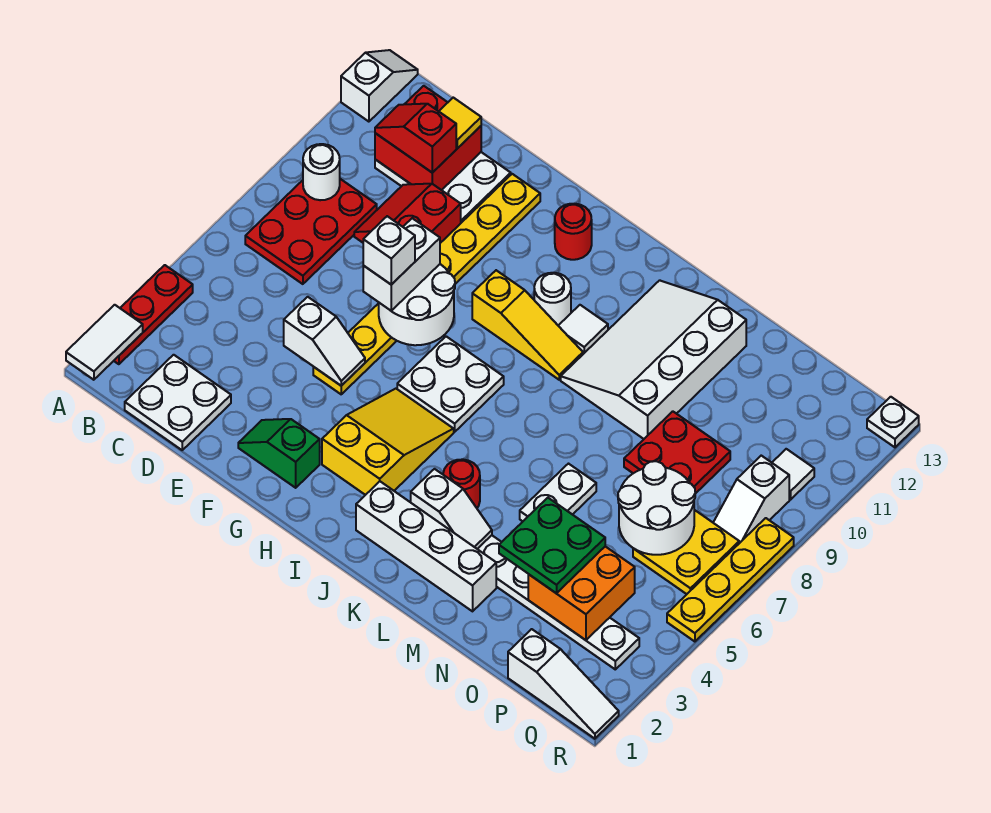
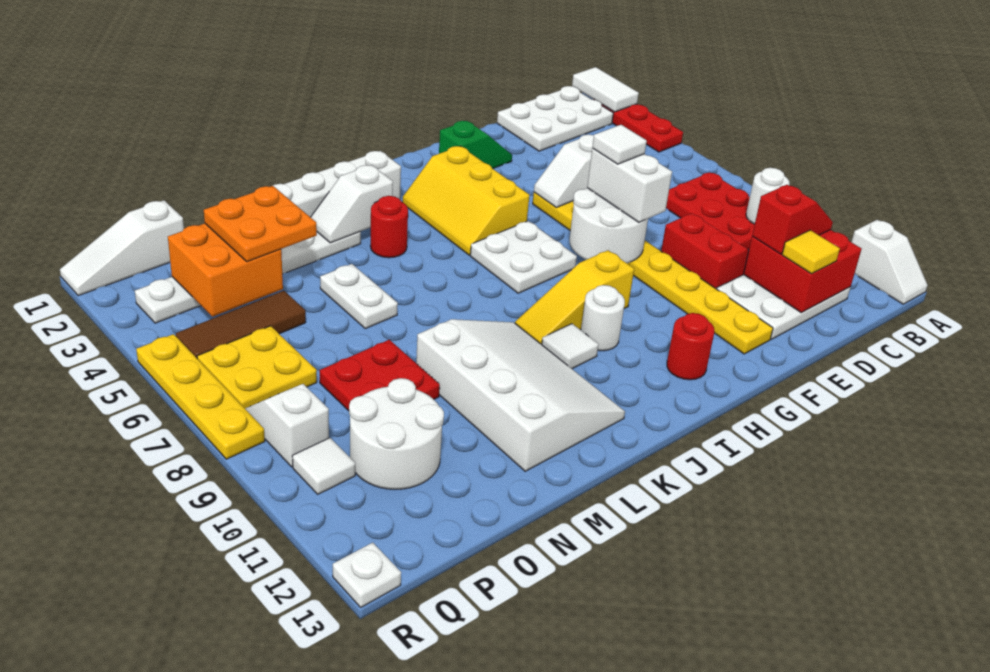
white 2x2 plate [125,355,231,450] -> white 2x3 plate [497,86,613,151]
white 1x1 brick [363,216,415,285] -> white 1x1 tile [592,125,647,164]
yellow 2x3 slope [322,389,454,495] -> yellow 2x3 slope turned to [403,146,529,255]
green 2x2 plate [499,498,605,593] -> orange 2x2 plate [204,186,317,262]
none -> brown 1x3 tile [176,291,306,358]
white 2x2 round brick [618,461,695,555] -> white 2x2 round brick moved to [349,378,444,489]

